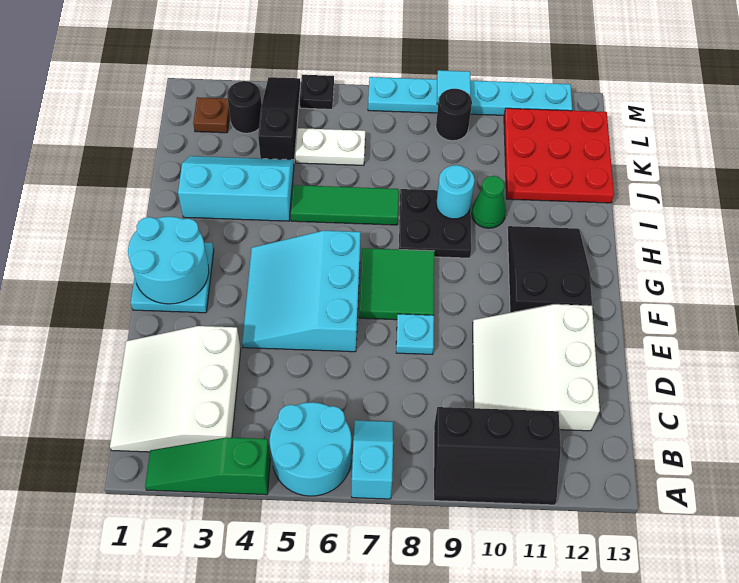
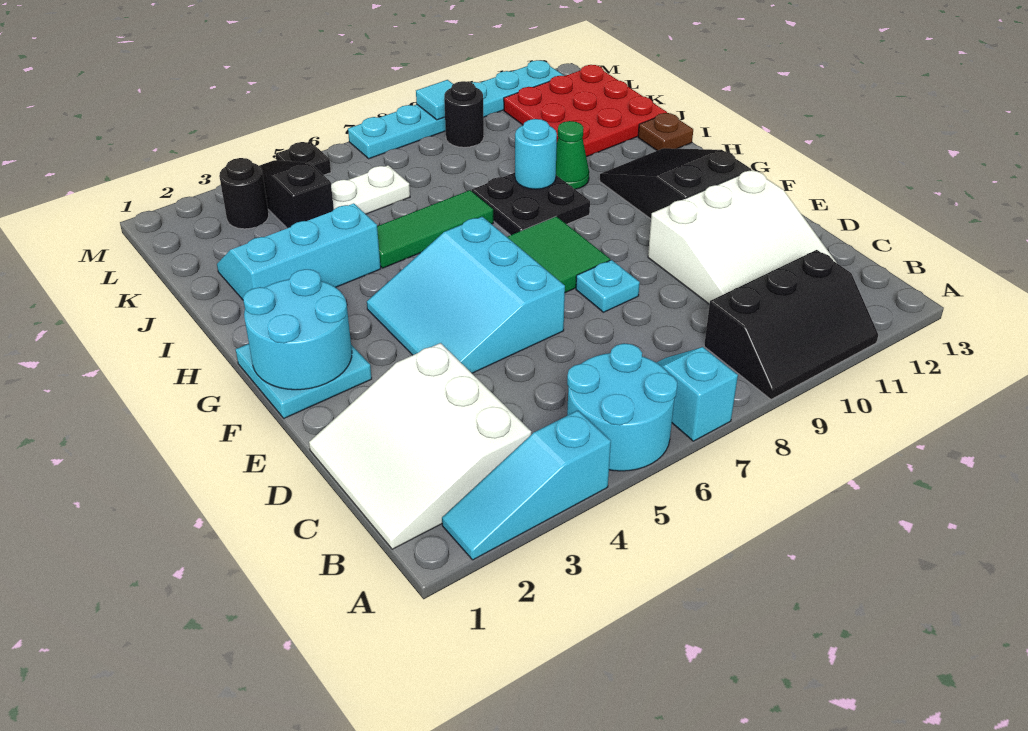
green 1x3 slope [145,437,270,495] -> cyan 1x3 slope [442,411,611,560]
white 3x3 slope [473,304,600,431] -> white 3x3 slope turned to [648,170,837,304]
brown 1x1 plate [193,97,230,133] -> brown 1x1 plate moved to [638,113,693,151]

